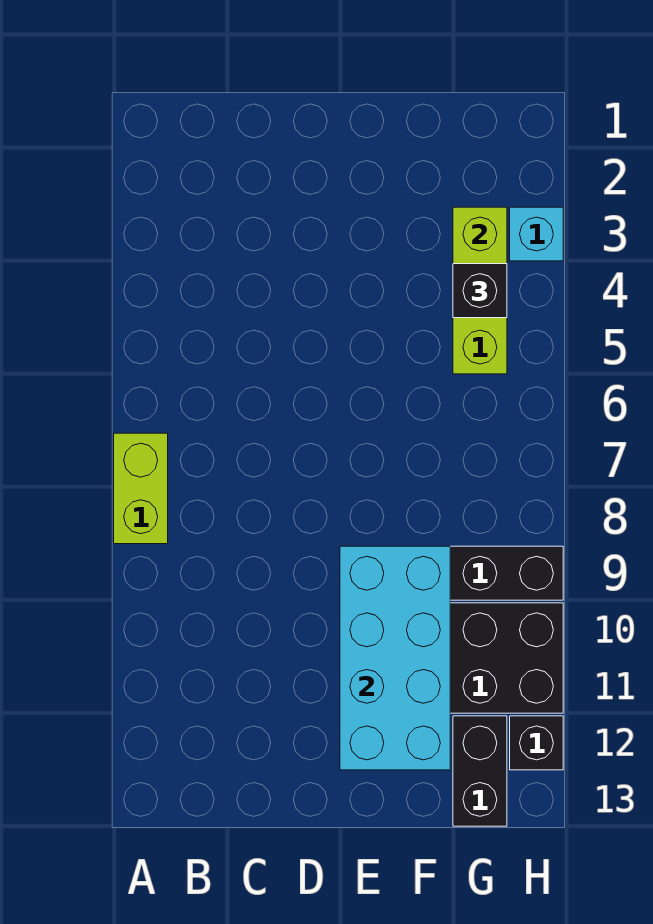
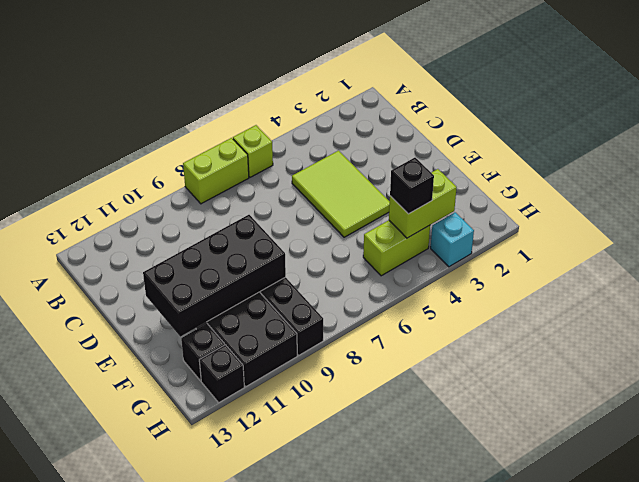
none -> lime 1x1 brick [233,125,273,177]
none -> lime 2x3 tile [292,151,390,237]
cyan 2x4 brick [340,546,450,770] -> black 2x4 brick [143,215,286,337]
black 1x2 brick [453,716,507,826] -> black 1x1 brick [181,324,225,381]

